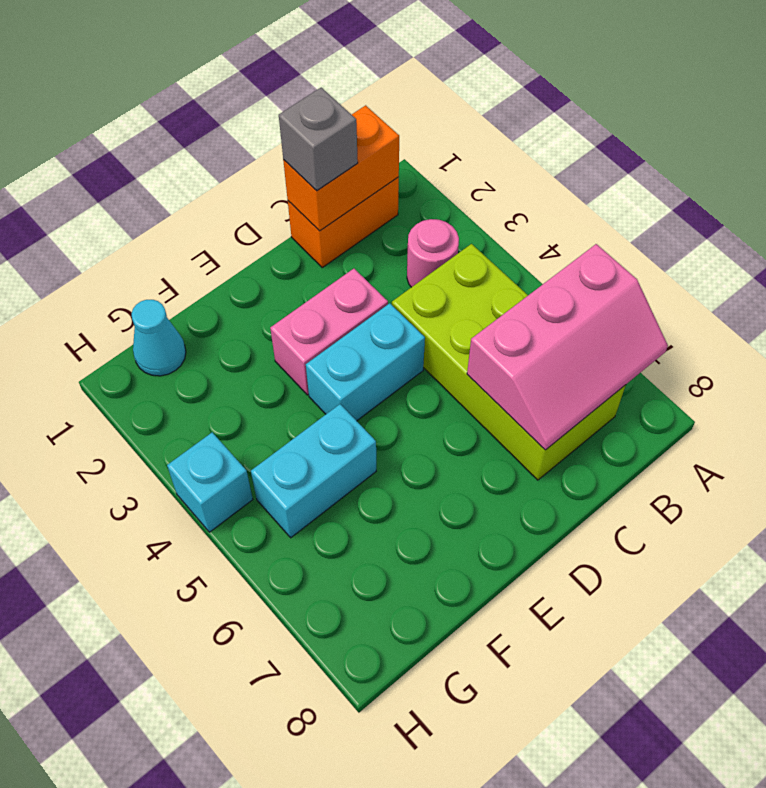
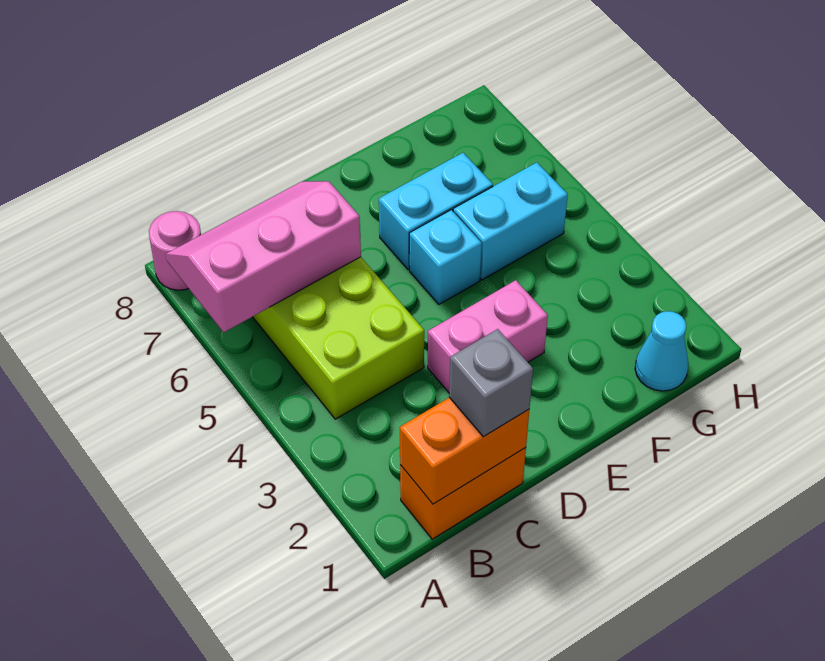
pink 1x1 round brick [407,219,459,287] -> pink 1x1 round brick moved to [149,211,201,290]
cyan 1x2 brick [306,303,425,421] -> cyan 1x2 brick moved to [379,153,493,270]
cyan 1x1 brick [167,432,253,532] -> cyan 1x1 brick moved to [409,210,482,304]

